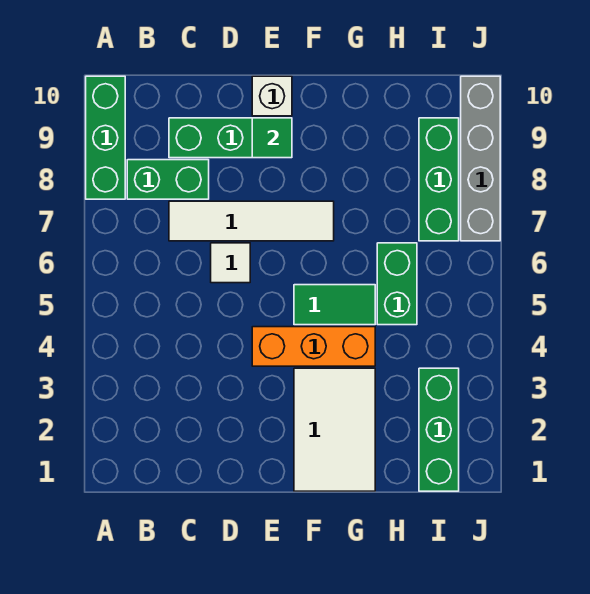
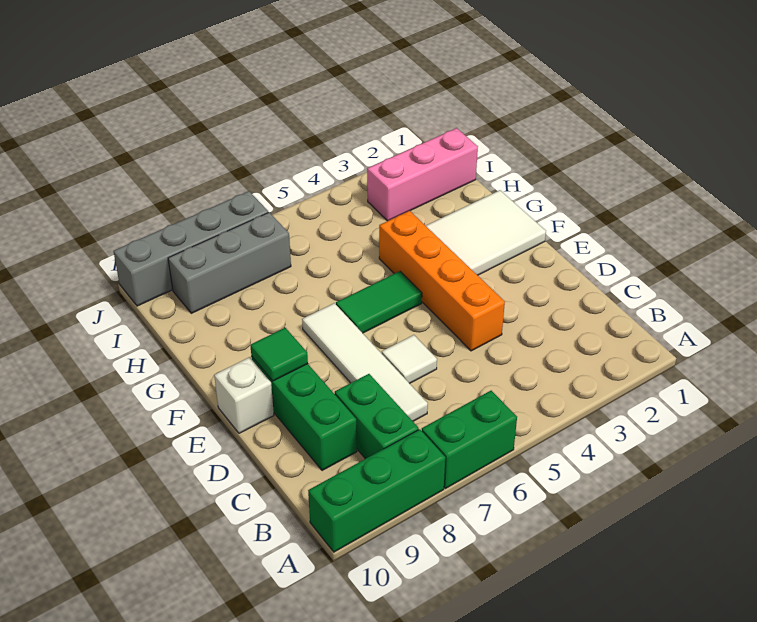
orange 1x3 brick [252,327,375,366] -> orange 1x4 brick [379,211,505,351]
green 1x2 tile [294,285,375,325] -> green 1x2 tile turned to [336,271,422,333]
green 1x2 brick [377,243,417,325] -> green 1x2 brick moved to [422,391,517,489]
green 1x3 brick [419,368,459,491] -> pink 1x3 brick [367,128,478,221]
green 1x3 brick [419,118,459,241] -> grey 1x3 brick [168,212,291,313]

